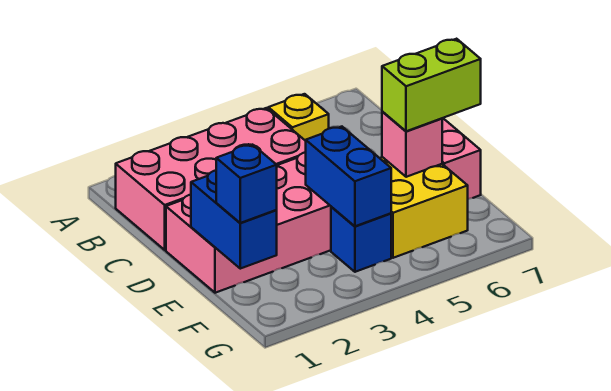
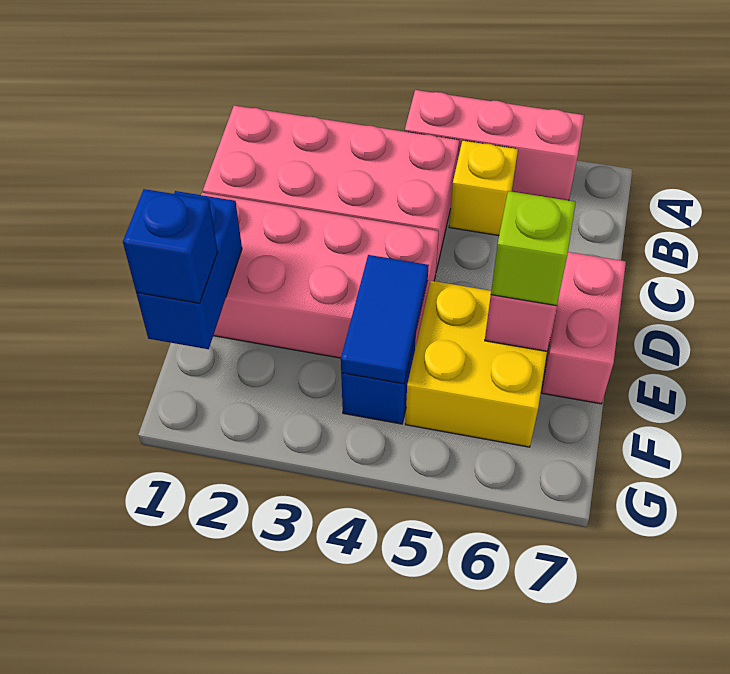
none -> pink 1x3 brick [405,90,584,201]
blue 1x2 brick [306,127,391,226] -> blue 1x2 tile [341,255,429,384]
lime 1x2 brick [382,39,481,131] -> lime 1x1 brick [491,191,576,306]

